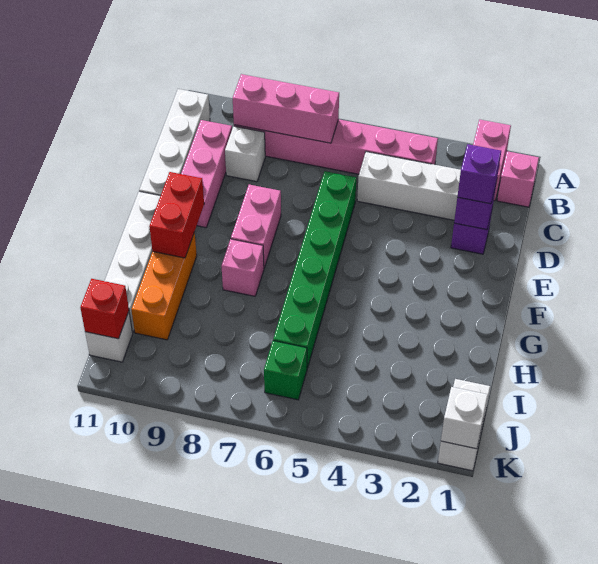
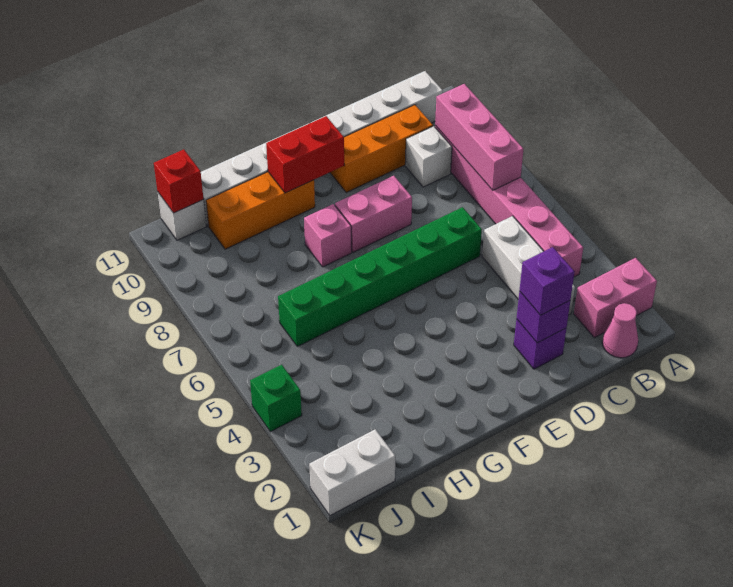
pink 1x1 brick [497,151,539,207] -> pink 1x1 cone [602,303,638,358]
pink 1x3 brick [181,120,232,228] -> orange 1x3 brick [330,105,433,192]
green 1x1 brick [264,341,307,400] -> green 1x1 brick moved to [250,365,302,432]
white 1x1 brick [441,387,488,449] -> none

